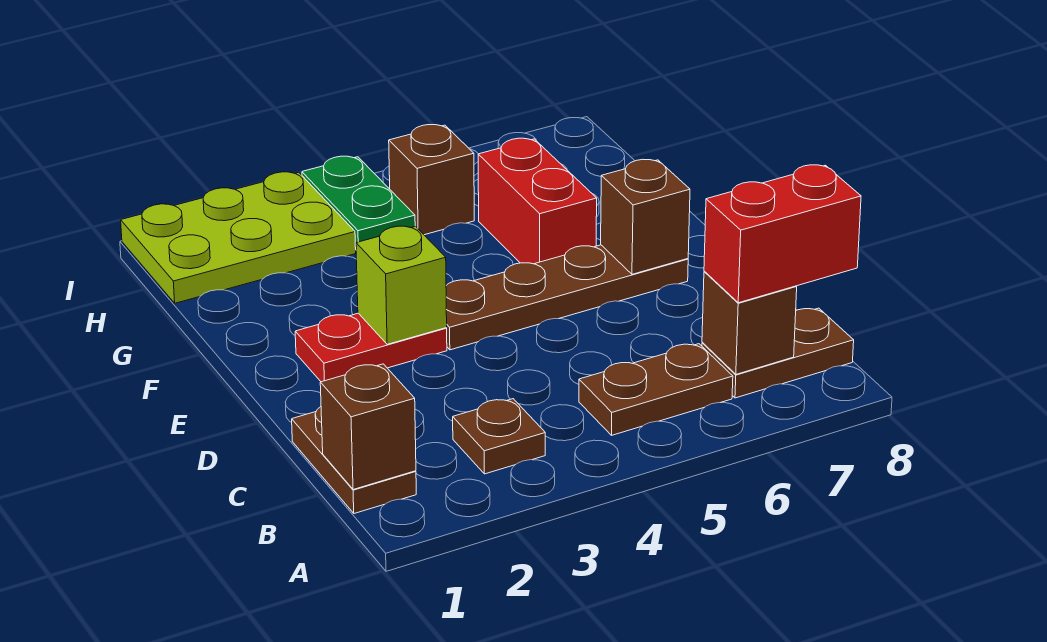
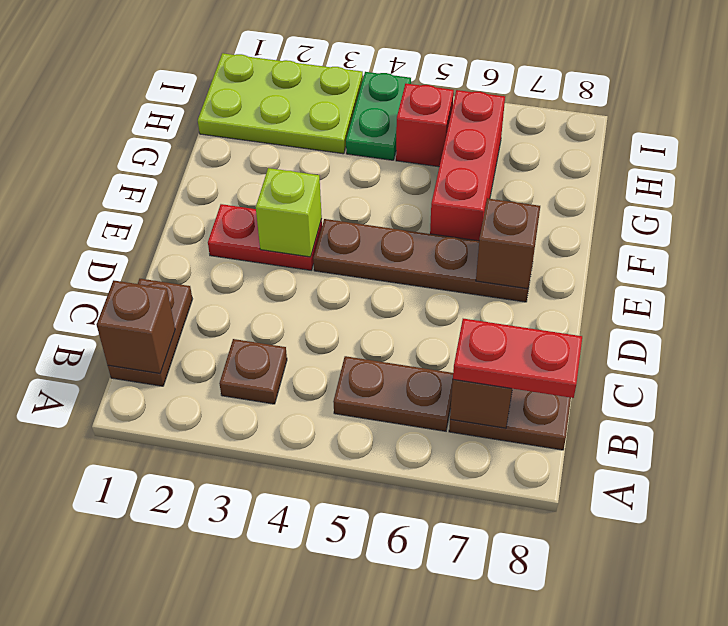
red 1x2 brick [704,165,861,303] -> red 1x2 plate [453,319,582,398]
red 1x2 brick [478,138,597,264] -> red 1x3 brick [430,90,505,241]
brown 1x1 brick [389,125,474,235] -> red 1x1 brick [396,84,454,167]

